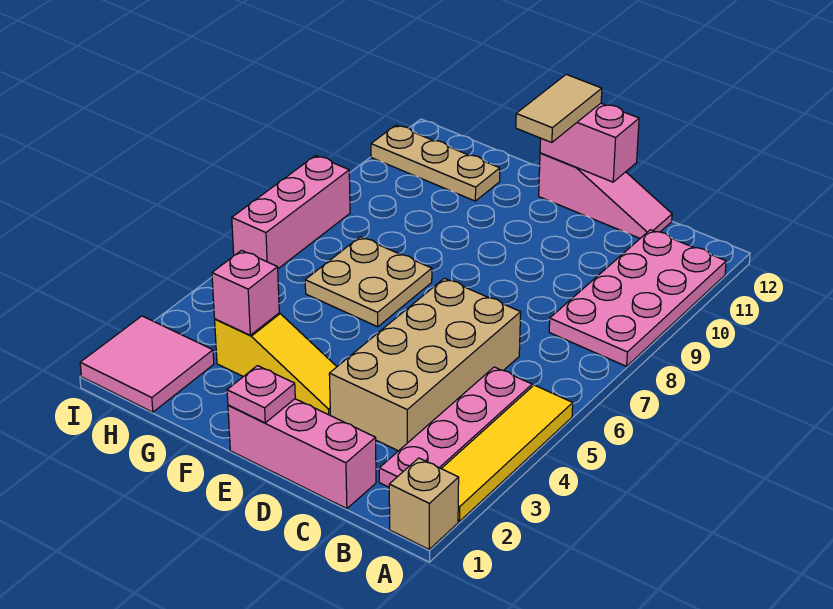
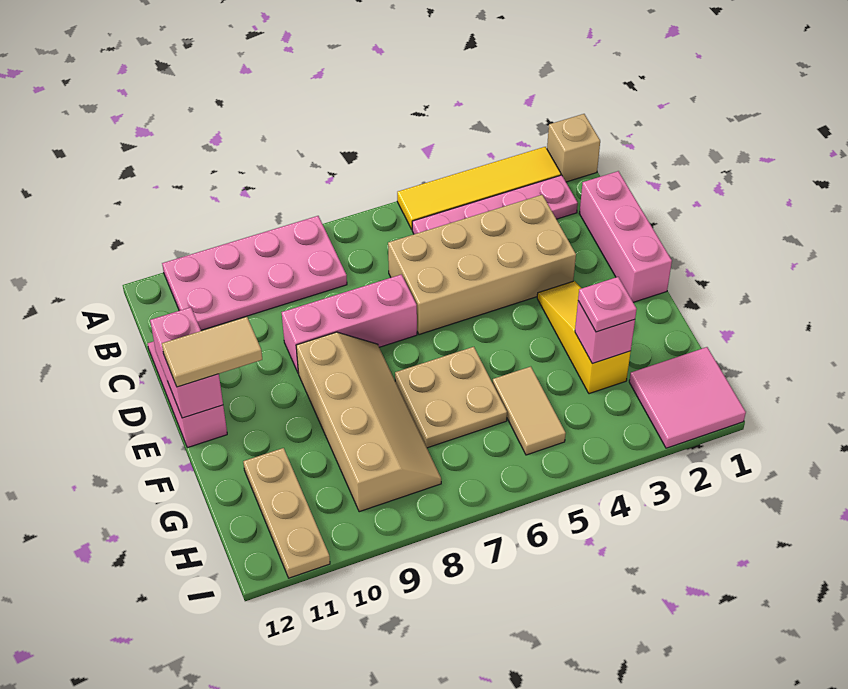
pink 1x1 plate [227,366,295,423] -> pink 1x1 plate moved to [578,277,637,332]
none -> tan 2x4 slope [296,332,441,512]
none -> tan 1x2 tile [492,367,566,455]
pink 1x3 brick [232,156,350,269] -> pink 1x3 brick moved to [281,274,417,373]

